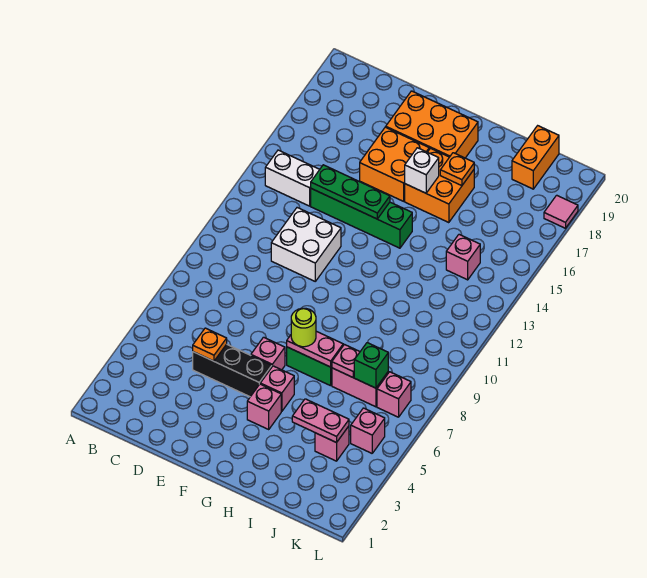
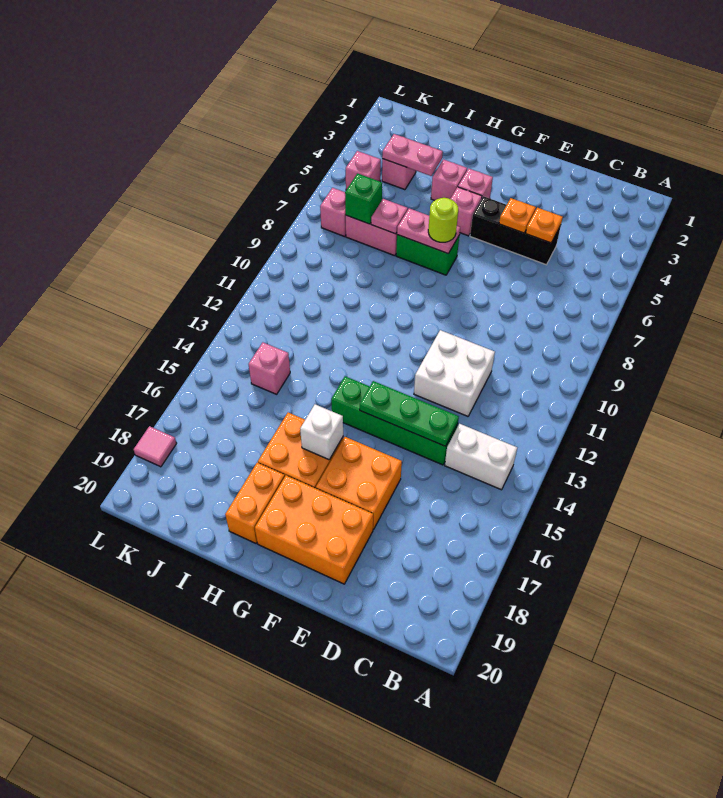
pink 1x1 brick [251,337,285,370] -> pink 1x1 brick moved to [431,160,467,201]
orange 1x1 plate [440,153,474,186] -> orange 1x1 plate moved to [499,198,536,233]
orange 1x2 brick [512,126,559,189] -> orange 1x2 brick moved to [225,463,285,543]

